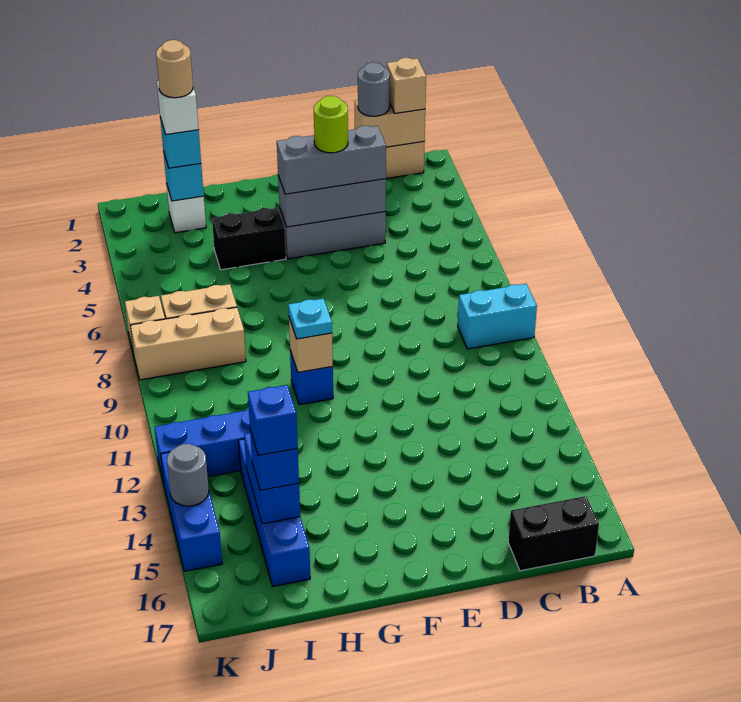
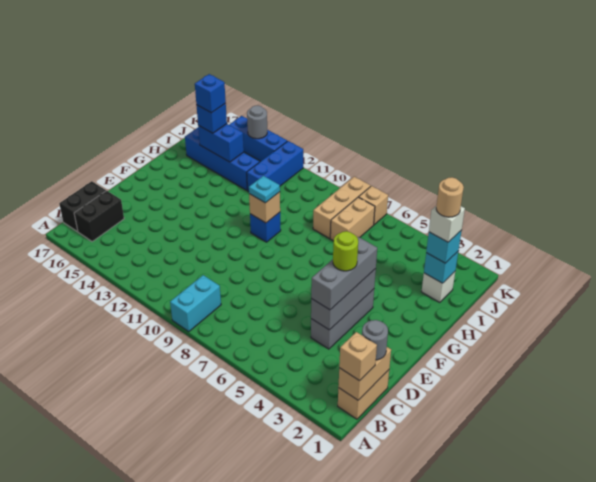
black 1x2 brick [212,208,286,270] -> black 1x2 brick moved to [74,191,124,242]

